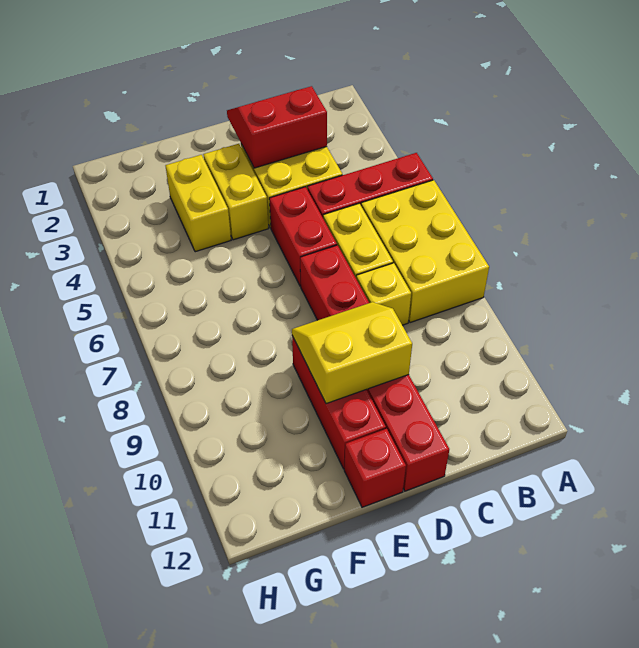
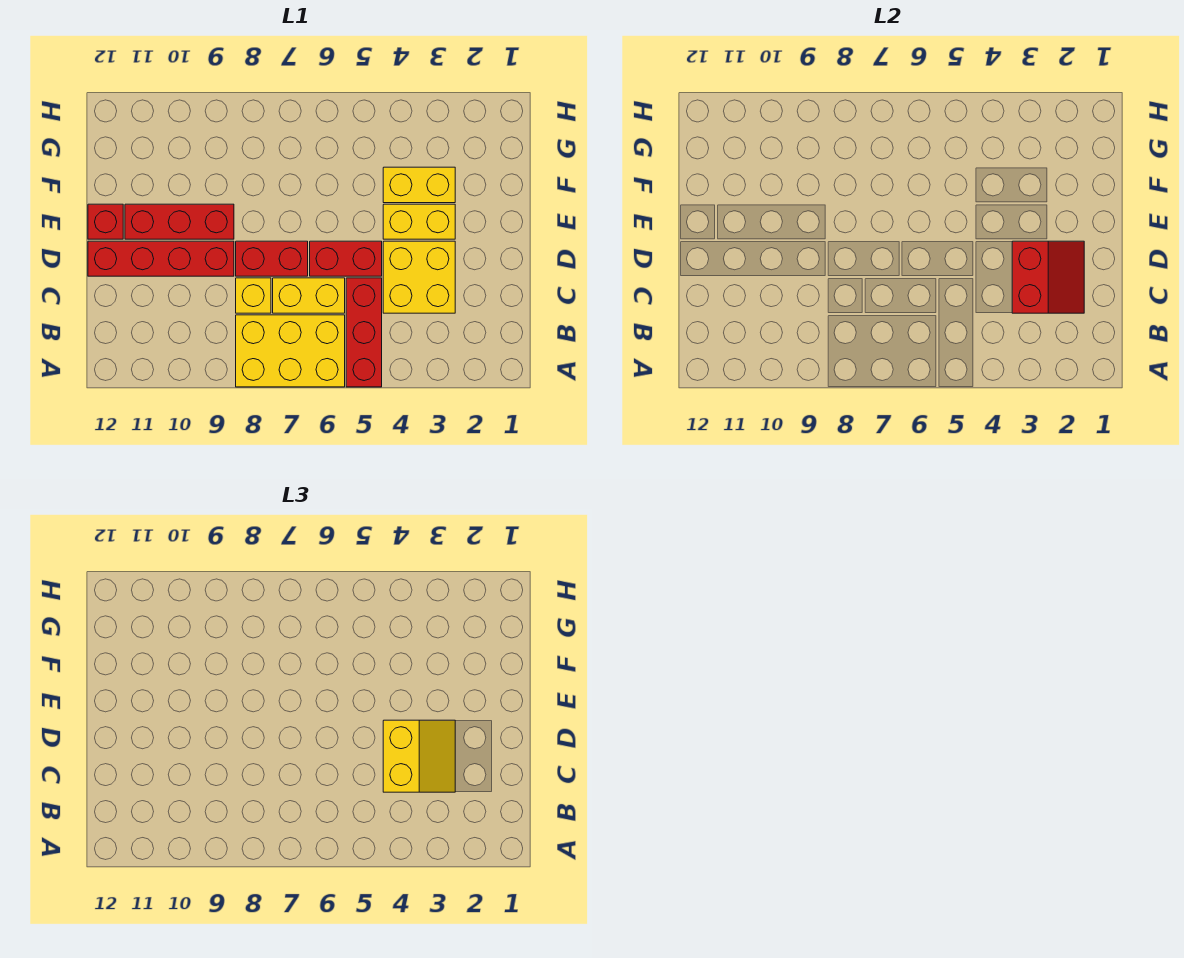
yellow 2x2 slope [292,302,412,404] -> yellow 2x2 slope moved to [383,720,455,792]

